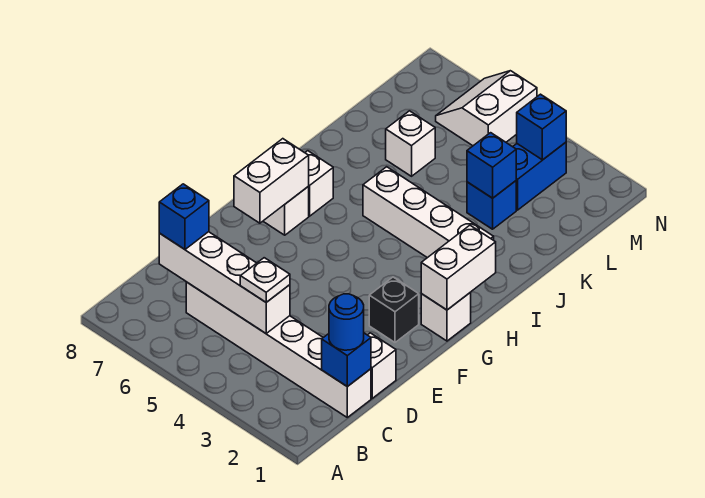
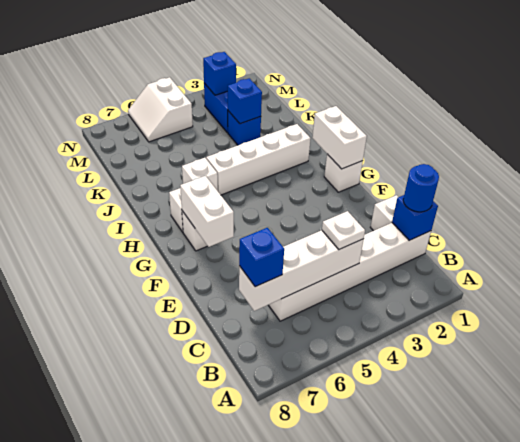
black 1x1 brick [369,277,419,342] -> none
white 1x1 brick [386,111,435,176] -> white 1x1 brick moved to [182,158,218,191]

